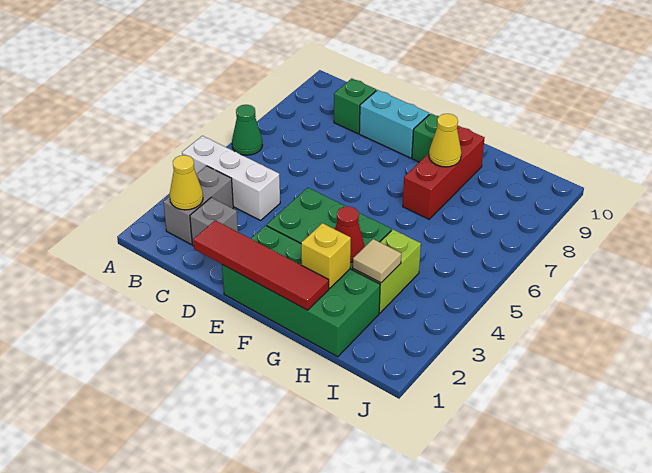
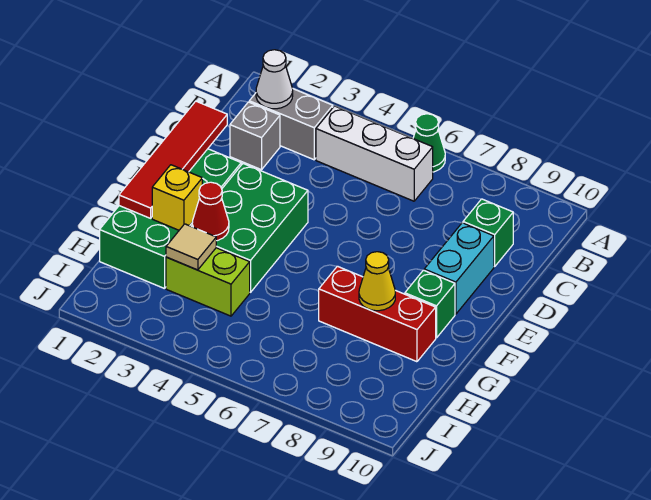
white 1x3 brick [182,136,280,220] -> white 1x3 brick turned to [316,106,433,201]
yellow 1x1 cone [170,155,203,210] -> white 1x1 cone [256,50,293,109]

